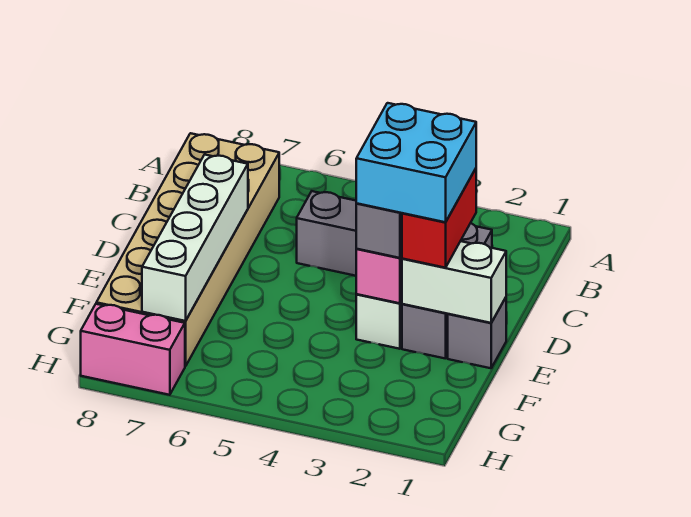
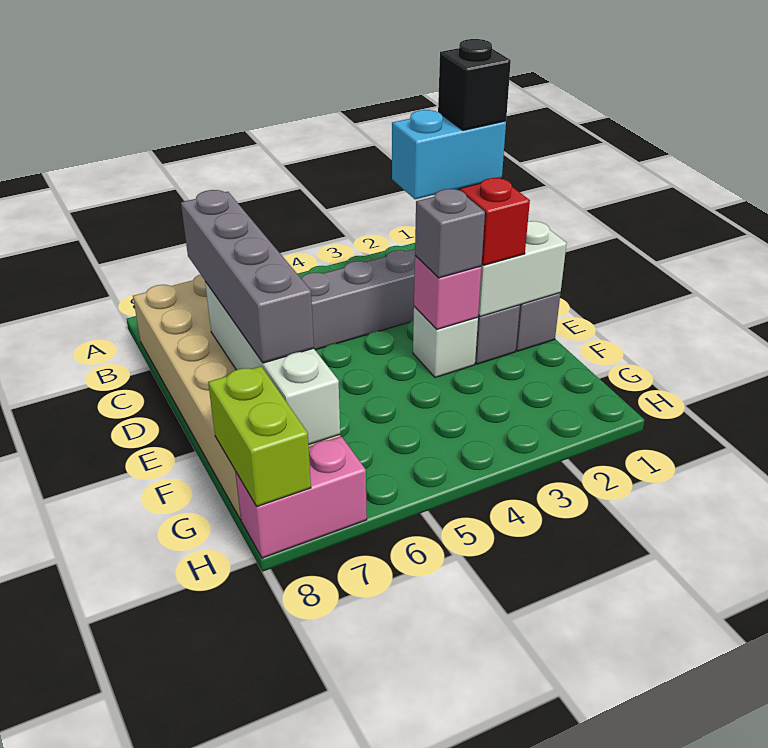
none -> grey 1x4 brick [181,190,314,363]
cyan 2x2 brick [356,103,476,222] -> cyan 1x2 brick [392,110,506,199]
none -> black 1x1 brick [438,39,511,130]
none -> lime 1x2 brick [208,366,311,506]

